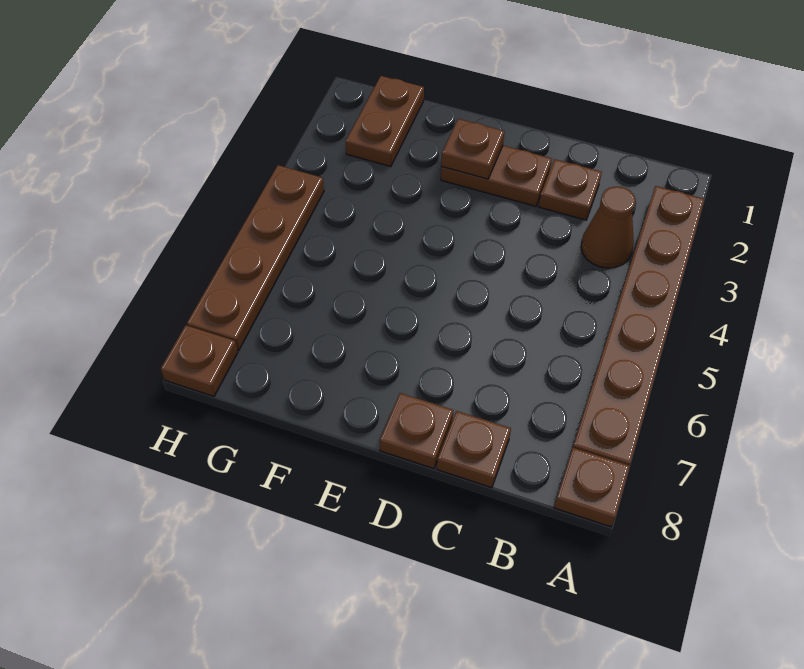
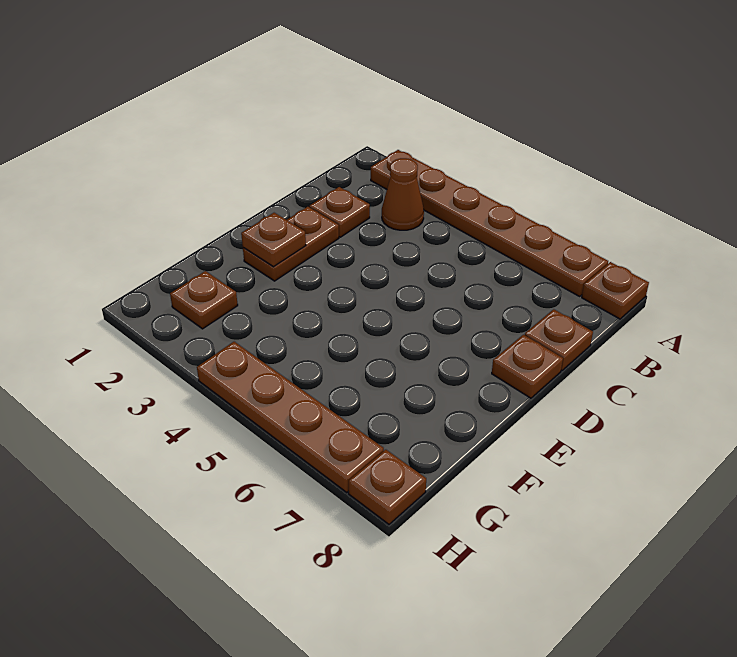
brown 1x2 plate [346,76,424,167] -> brown 1x1 plate [170,271,238,329]

